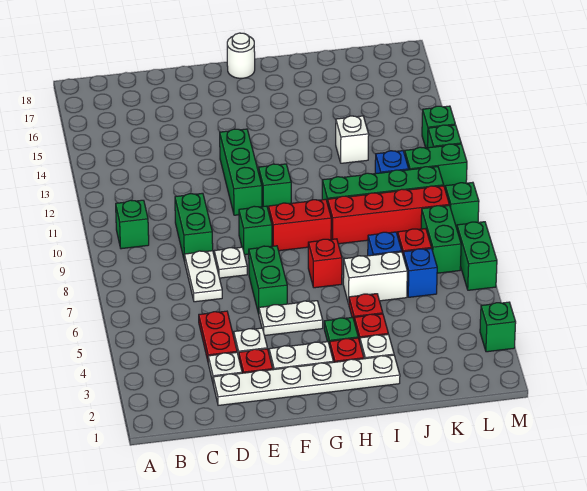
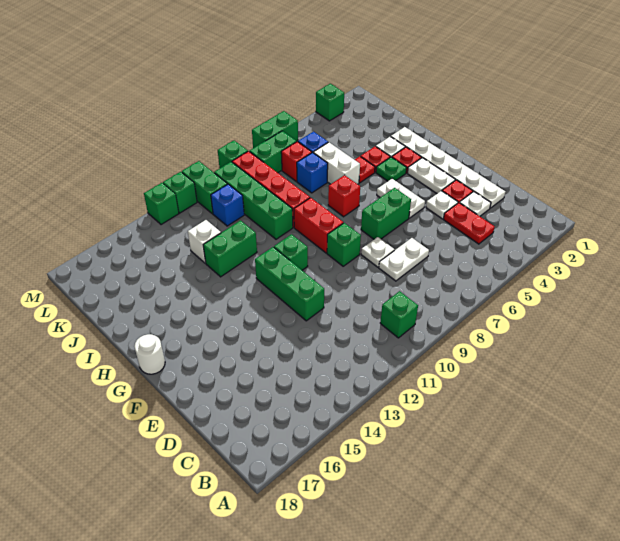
red 1x2 plate [199,311,237,360] -> red 1x2 plate turned to [443,203,495,244]
green 1x2 brick [175,193,213,261] -> green 1x2 brick moved to [203,221,257,277]
green 1x3 brick [220,129,262,215] -> green 1x3 brick turned to [255,247,324,321]

